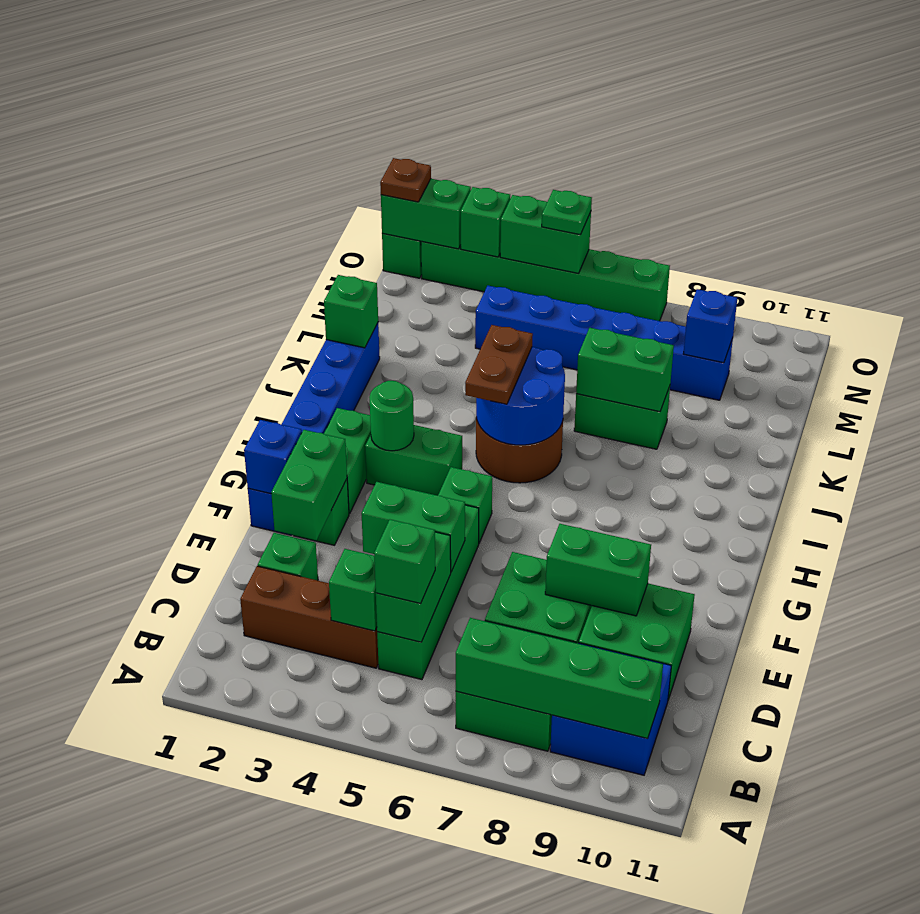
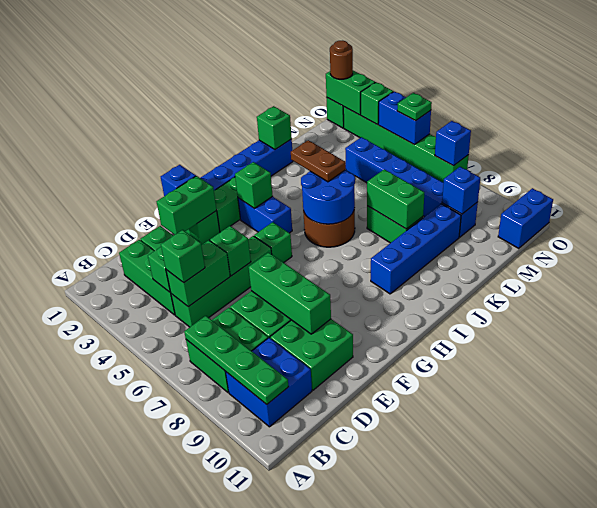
green 1x4 brick [456,618,663,739] -> green 1x4 plate [184,316,289,404]
brown 1x3 brick [240,566,378,668] -> green 1x3 brick [119,240,175,315]
green 1x2 brick [362,482,465,572] -> green 1x1 brick [210,226,251,276]
green 1x2 brick [545,524,651,616] -> green 1x3 brick [248,252,331,334]
green 1x2 brick [365,425,462,496] -> blue 1x2 brick [238,196,292,233]
green 1x1 round brick [369,381,414,451] -> green 1x1 brick [235,162,273,209]
brown 1x2 plate [465,325,533,404] -> brown 1x2 plate turned to [291,140,346,182]
none -> blue 1x4 brick [371,204,461,294]
none -> blue 1x2 brick [498,188,553,249]
brown 1x1 plate [380,158,431,202] -> brown 1x1 round brick [330,41,353,79]
green 1x2 brick [500,195,591,273] -> blue 1x2 brick [378,91,431,144]
none -> blue 1x1 brick [435,121,471,166]

